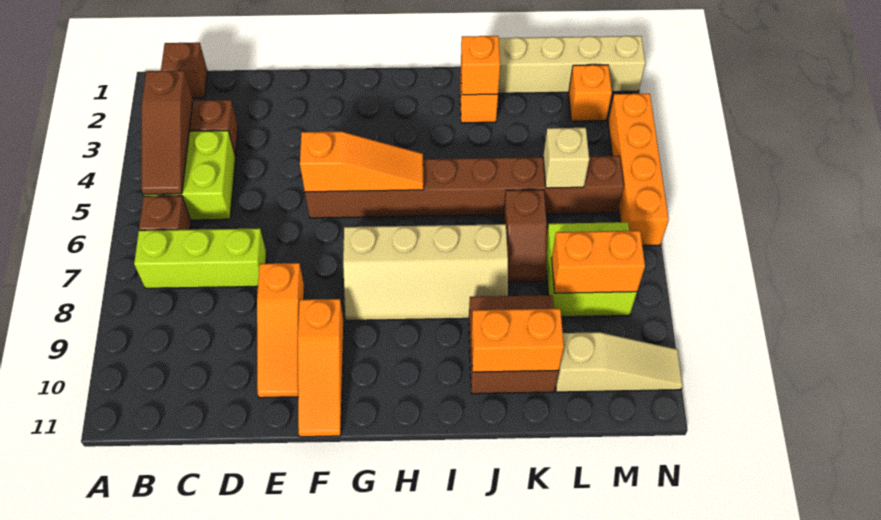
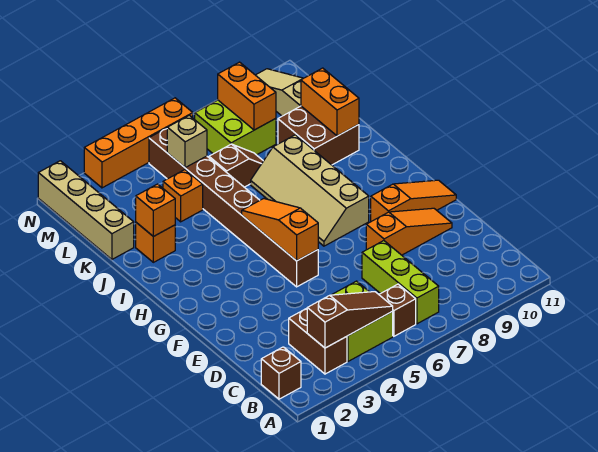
tan 2x4 slope [343,224,508,321] -> tan 2x4 slope turned to [251,135,369,246]
orange 1x1 brick [569,65,612,121] -> orange 1x1 brick moved to [163,170,203,222]

